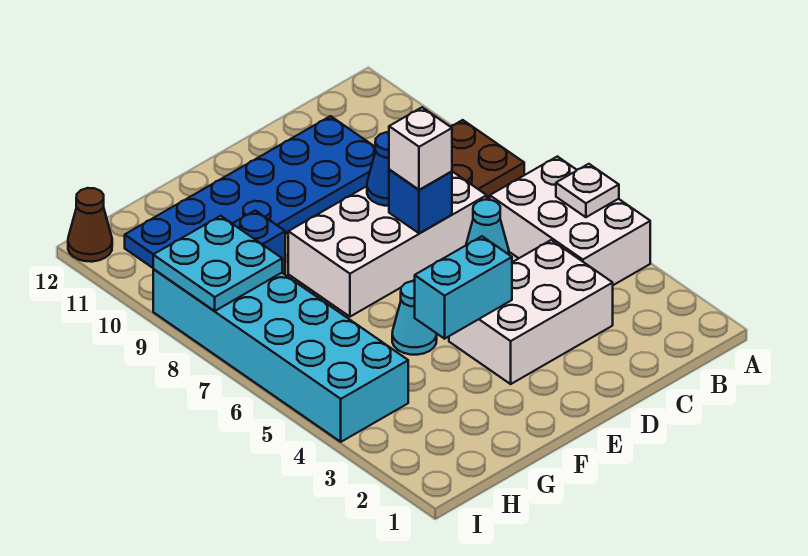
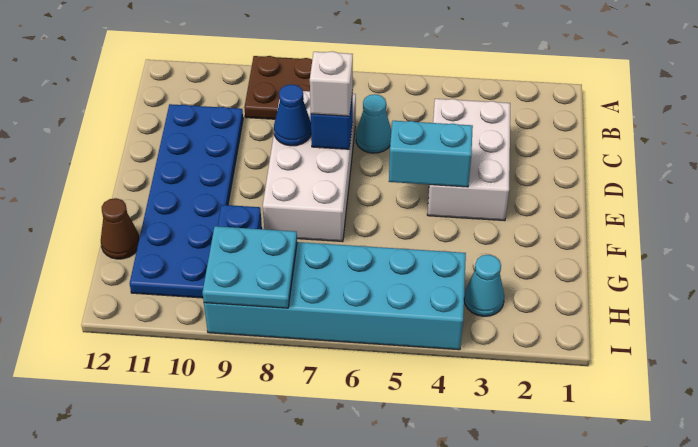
white 2x3 brick [490,156,650,285] -> none
white 1x1 plate [556,164,619,217] -> none
cyan 1x2 brick [415,236,512,339] -> cyan 1x2 brick turned to [389,121,473,187]
cyan 1x1 cone [392,281,437,355] -> cyan 1x1 cone moved to [464,255,504,316]
brown 1x1 cone [68,188,112,262] -> brown 1x1 cone moved to [101,198,140,259]

